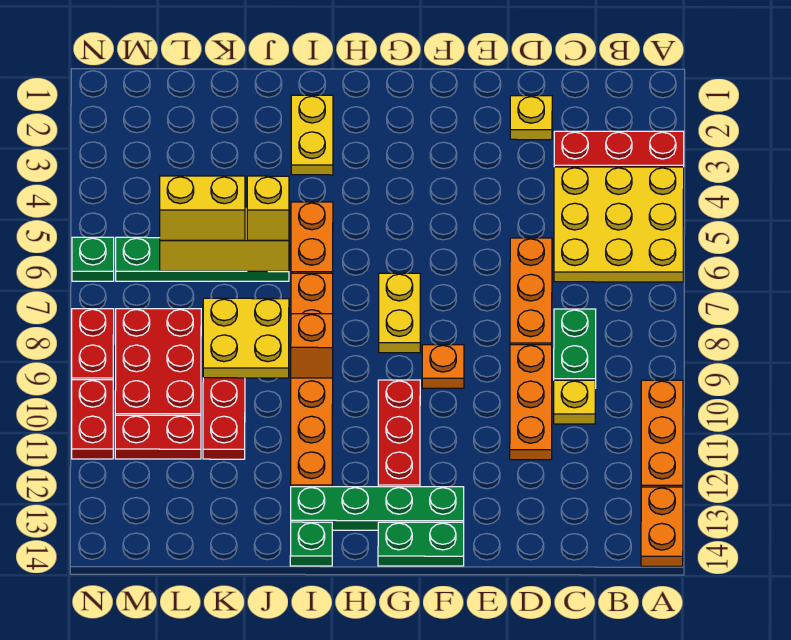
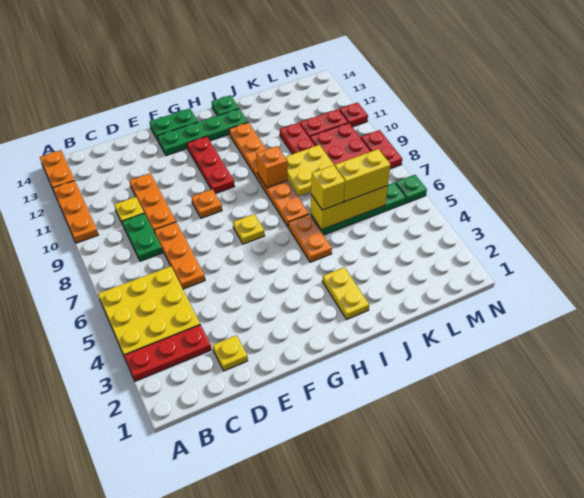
yellow 1x2 plate [379,273,420,353] -> yellow 1x1 plate [233,214,265,244]
red 1x2 plate [72,380,113,459] -> red 1x1 plate [339,103,368,127]

